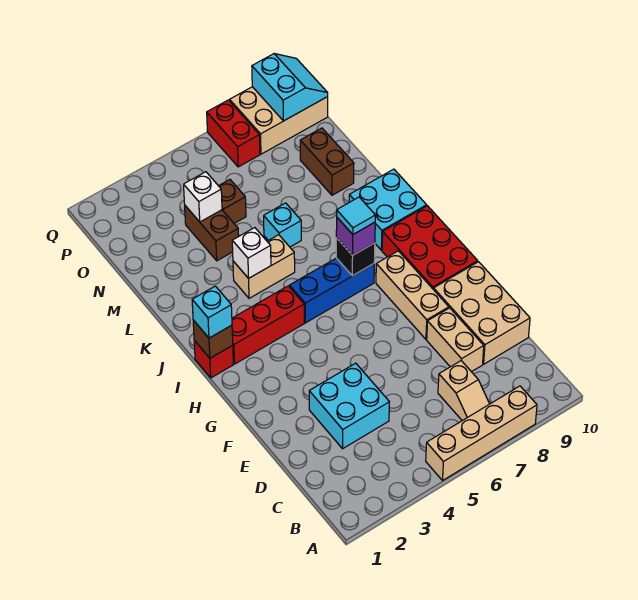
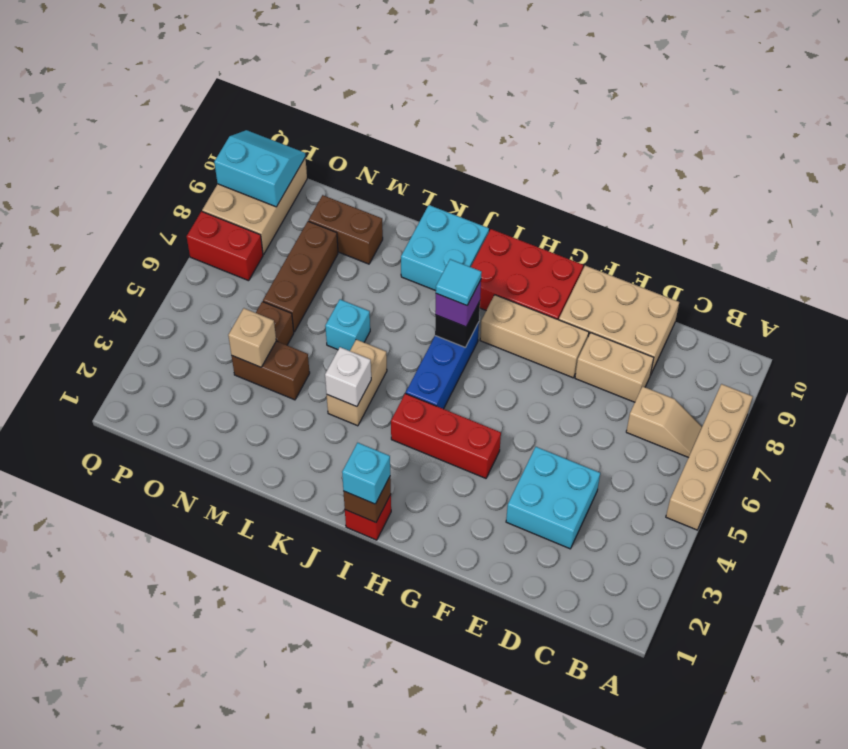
red 1x3 brick [232,286,304,364] -> red 1x3 brick turned to [391,393,501,478]
white 1x1 brick [184,172,222,222] -> tan 1x1 brick [228,308,276,367]
none -> brown 1x3 brick [263,221,338,332]

